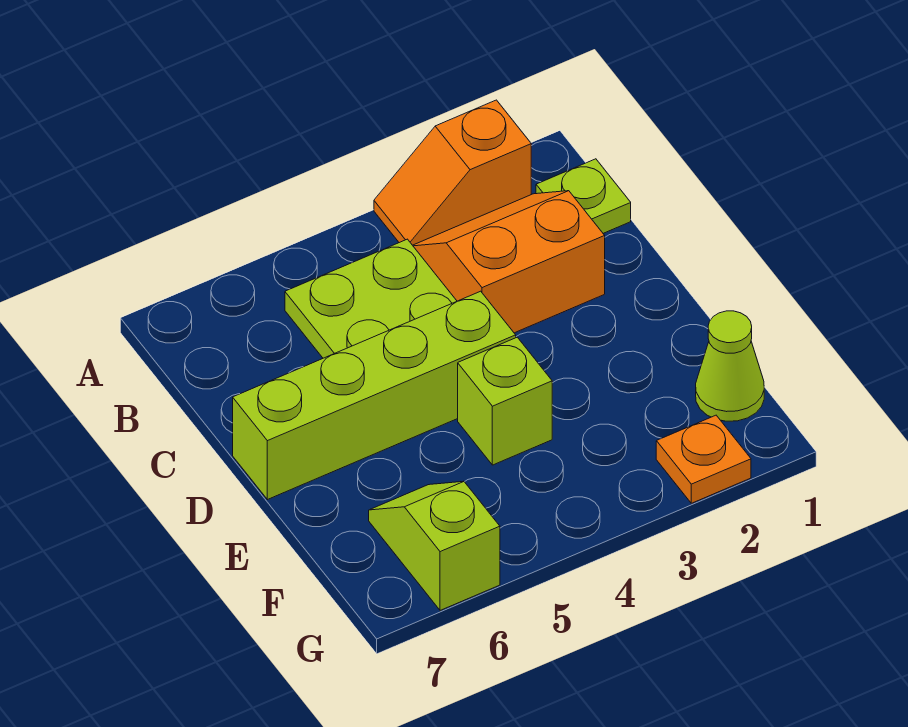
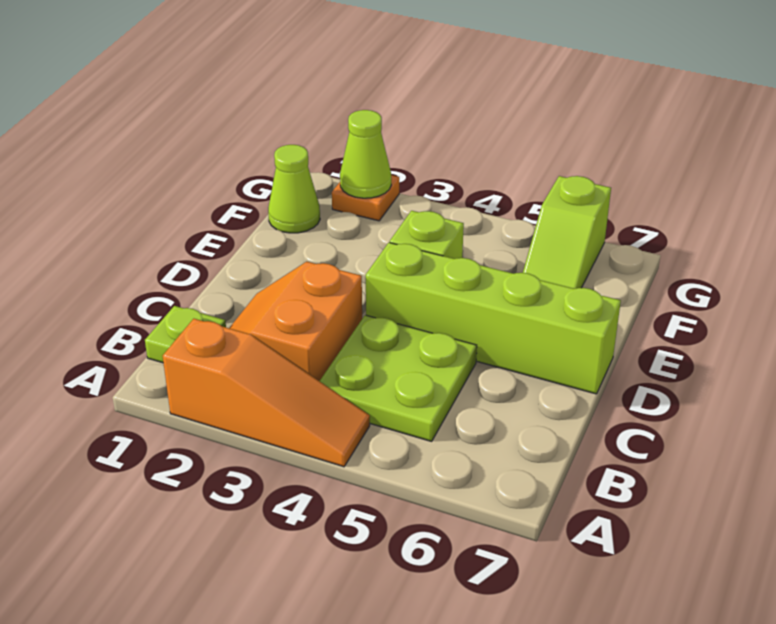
orange 1x2 slope [374,100,531,245] -> orange 1x3 slope [163,319,370,467]
orange 2x2 slope [413,191,605,333] -> orange 2x2 slope turned to [230,262,362,381]
none -> lime 1x1 cone [340,110,391,198]

